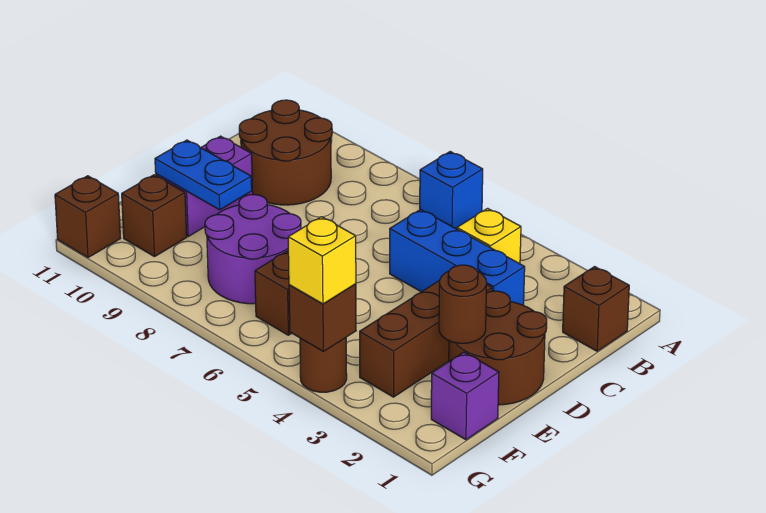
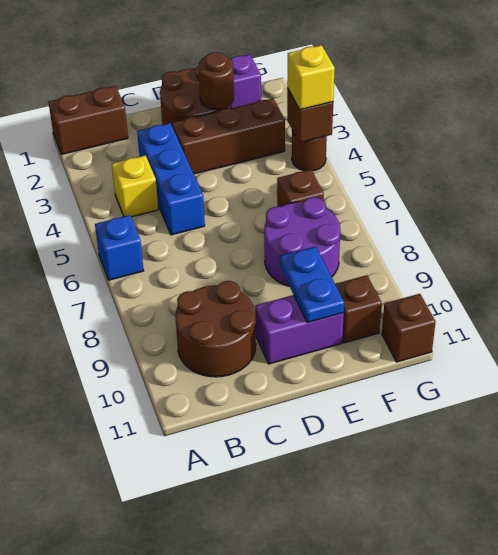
brown 1x1 brick [563,267,629,351] -> brown 1x2 brick [49,86,128,154]

